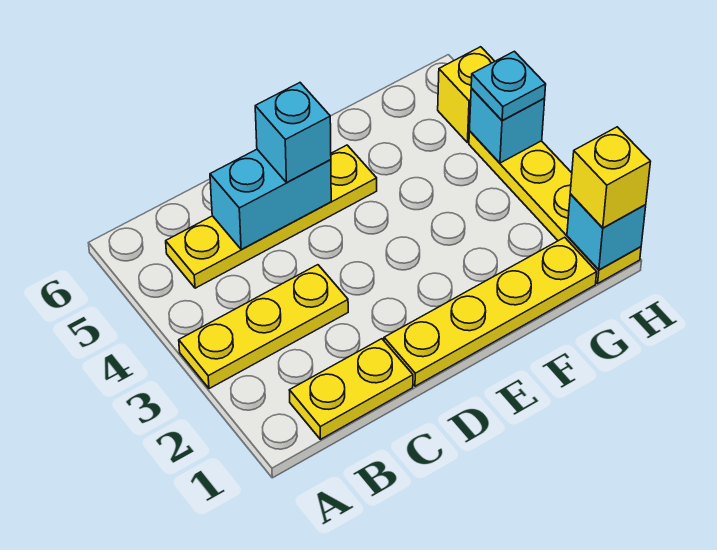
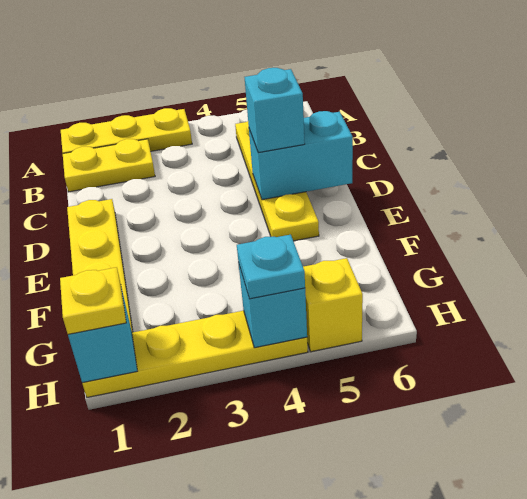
yellow 1x3 plate [179,265,348,389] -> yellow 1x3 plate turned to [61,108,192,153]
yellow 1x2 plate [289,339,413,439] -> yellow 1x2 plate turned to [63,139,155,192]
cyan 1x2 brick [210,149,331,250] -> cyan 1x2 brick turned to [249,111,353,200]
yellow 1x1 brick [570,127,651,228] -> yellow 1x1 plate [60,267,126,334]

